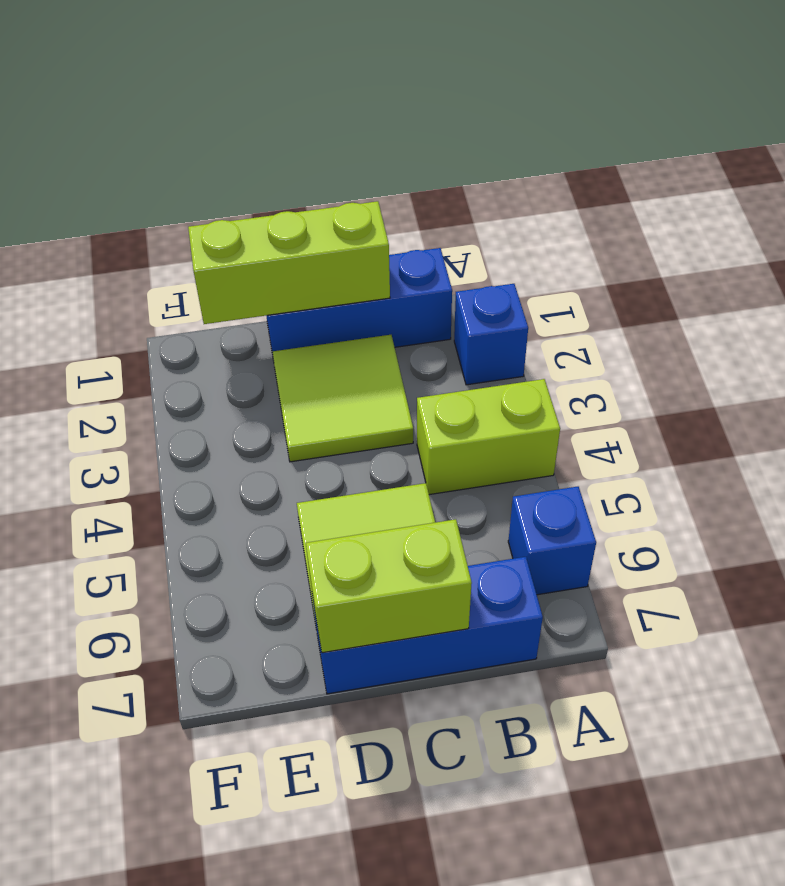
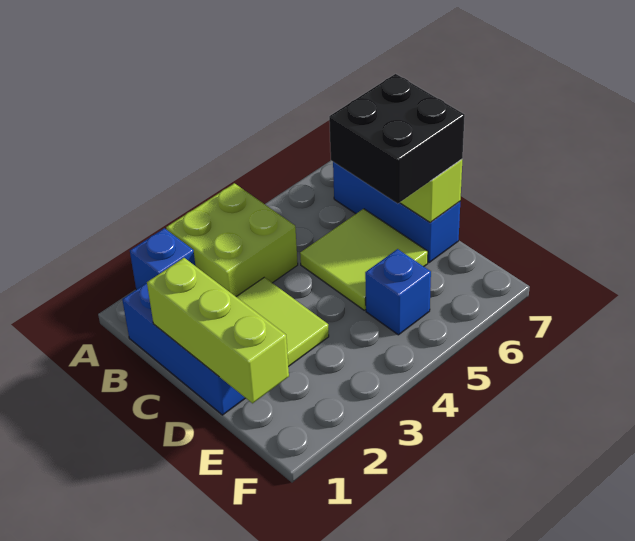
lime 1x2 brick [417,379,560,495] -> lime 2x2 brick [166,183,298,296]
blue 1x1 brick [508,487,596,595] -> blue 1x1 brick moved to [365,249,431,335]
none -> black 2x2 brick [329,74,465,204]

